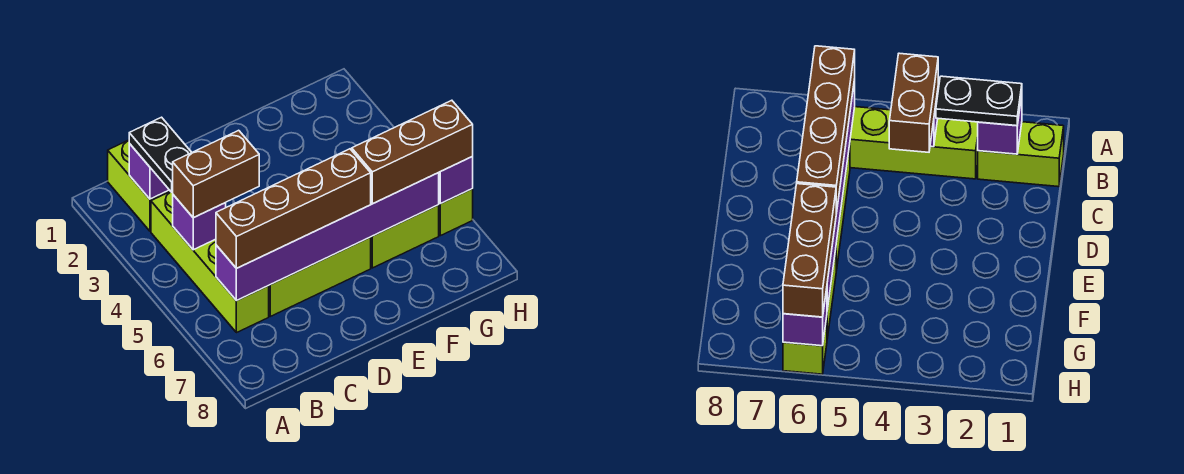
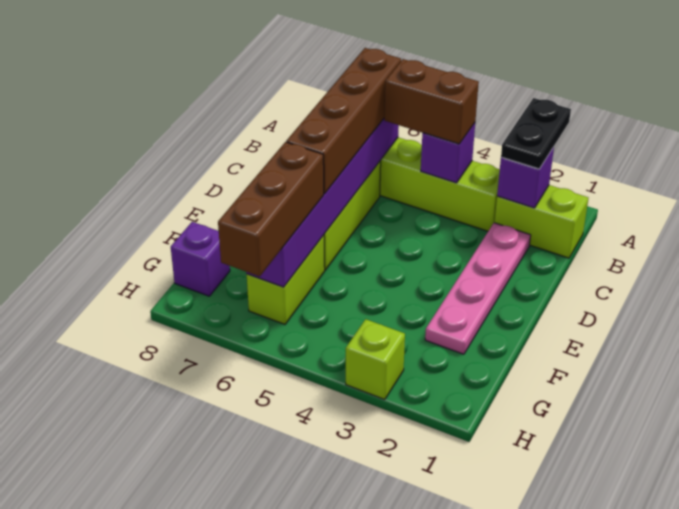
black 1x2 plate [129,117,192,192] -> black 1x2 plate turned to [501,98,571,169]
brown 1x2 brick [173,130,259,218] -> brown 1x2 brick turned to [384,59,479,144]
none -> pink 1x4 plate [425,223,531,354]
lime 1x1 brick [439,189,473,236] -> lime 1x1 brick moved to [346,319,405,400]
purple 1x1 brick [439,157,473,204] -> purple 1x1 brick moved to [171,222,230,296]

